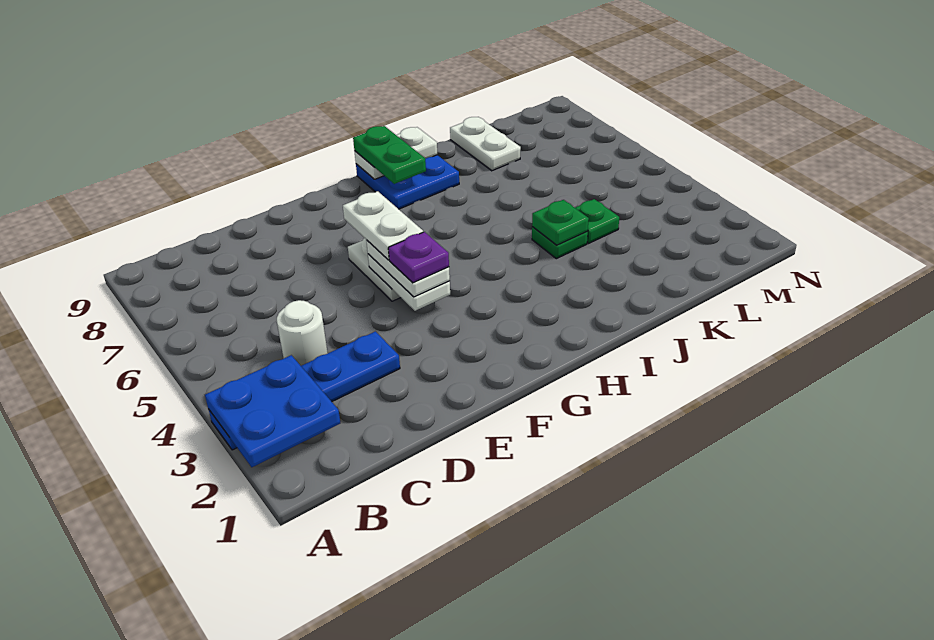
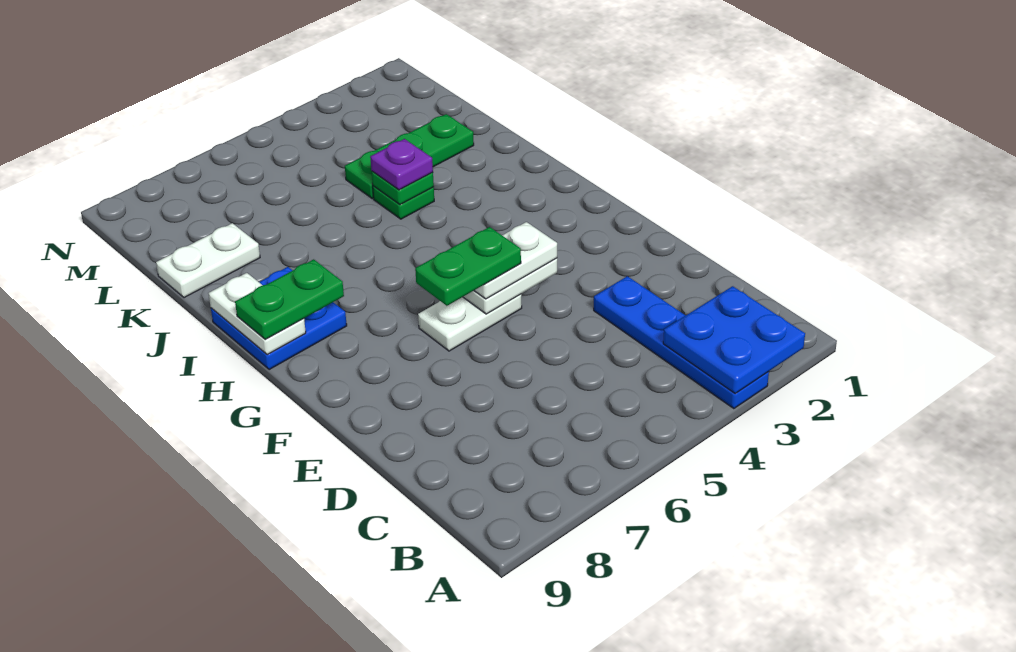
white 1x1 round brick [277,300,328,366] -> none
purple 1x1 plate [388,232,449,283] -> purple 1x1 plate moved to [370,139,433,190]
white 1x2 plate [343,191,423,260] -> green 1x2 plate [415,227,521,306]
green 1x1 plate [575,199,619,243] -> green 1x3 plate [345,114,474,199]

